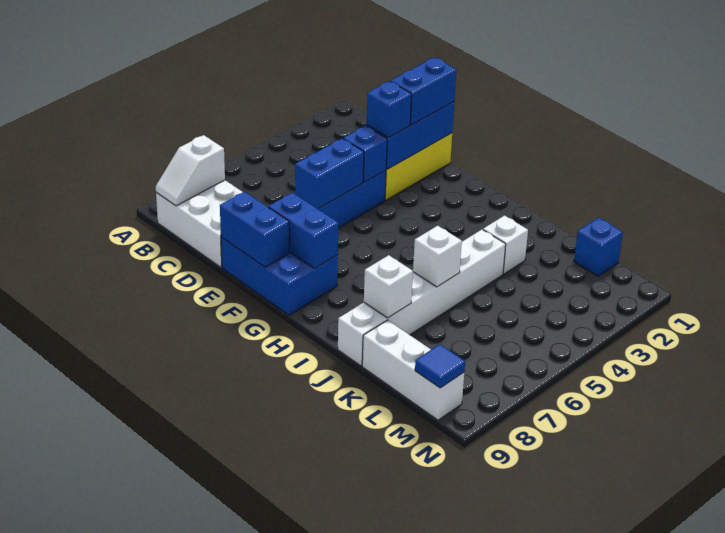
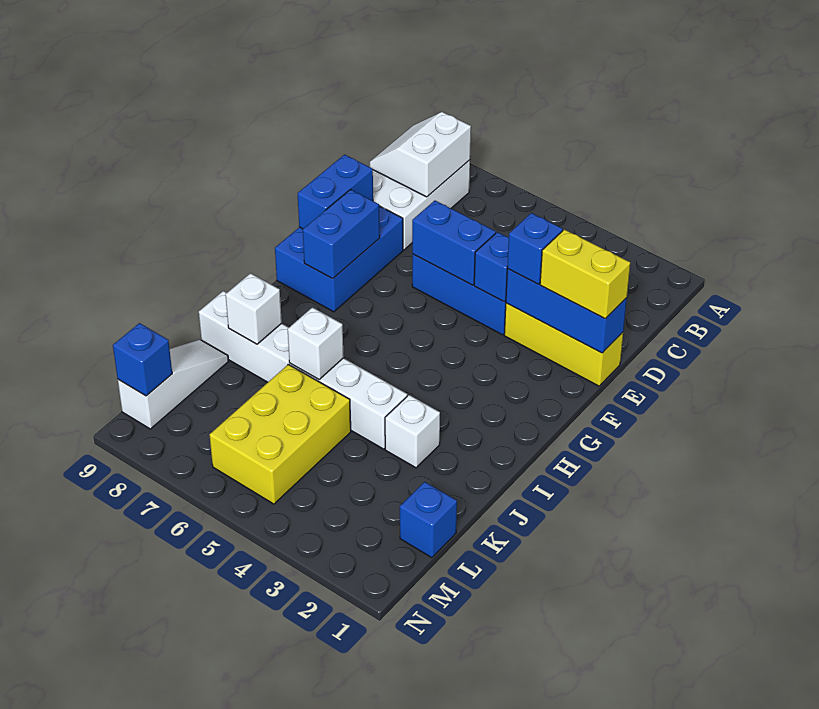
white 1x2 slope [156,135,225,206] -> white 2x2 slope [370,112,471,197]
blue 1x2 brick [391,57,456,125] -> yellow 1x2 brick [540,229,630,319]
none -> yellow 2x3 brick [210,364,351,504]
white 1x3 brick [362,320,464,420] -> white 1x3 slope [118,340,229,429]
blue 1x1 tile [415,344,465,388] -> blue 1x1 brick [113,323,172,396]

